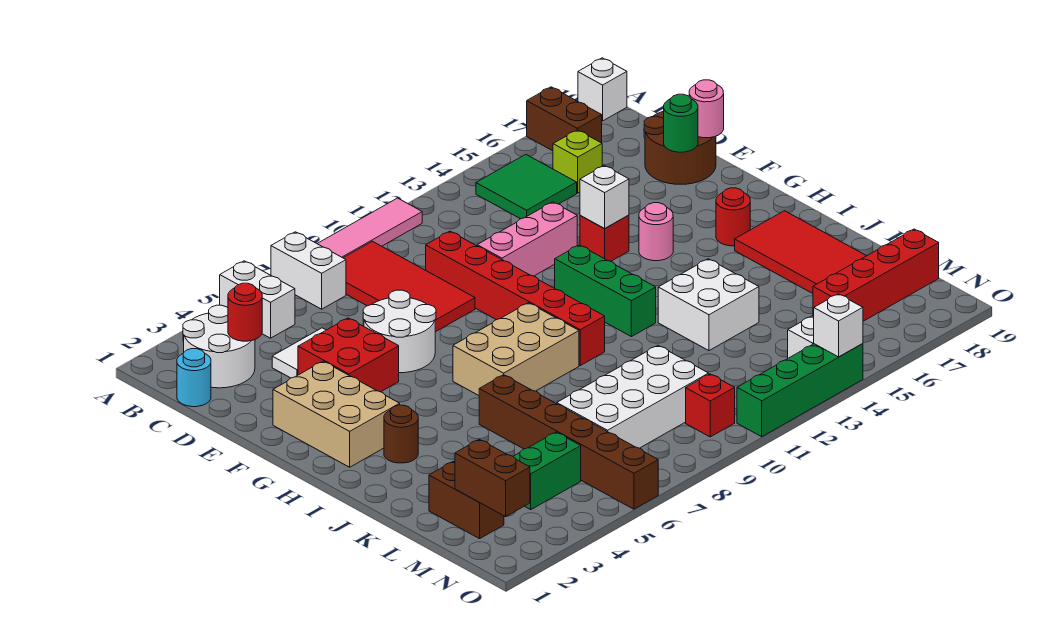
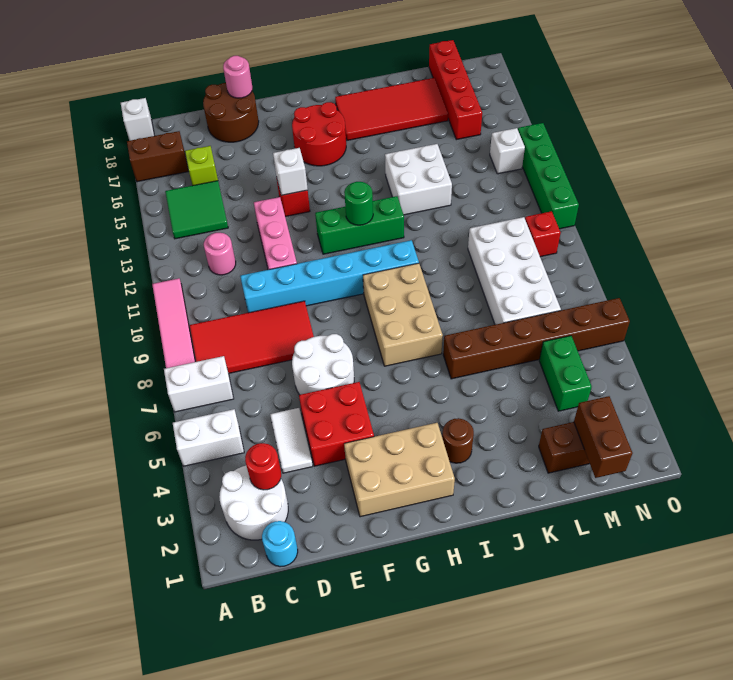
red 1x6 brick [426,231,605,365] -> cyan 1x6 brick [240,240,419,313]
green 1x1 round brick [664,94,698,152] -> green 1x1 round brick moved to [344,182,373,225]
pink 1x1 round brick [639,203,673,261] -> pink 1x1 round brick moved to [204,233,236,275]
red 1x1 round brick [716,188,750,246] -> red 2x2 round brick [292,102,346,166]
brown 1x2 brick [455,439,530,517] -> brown 1x2 brick turned to [574,396,632,478]
white 1x1 brick [814,294,863,357] -> none

